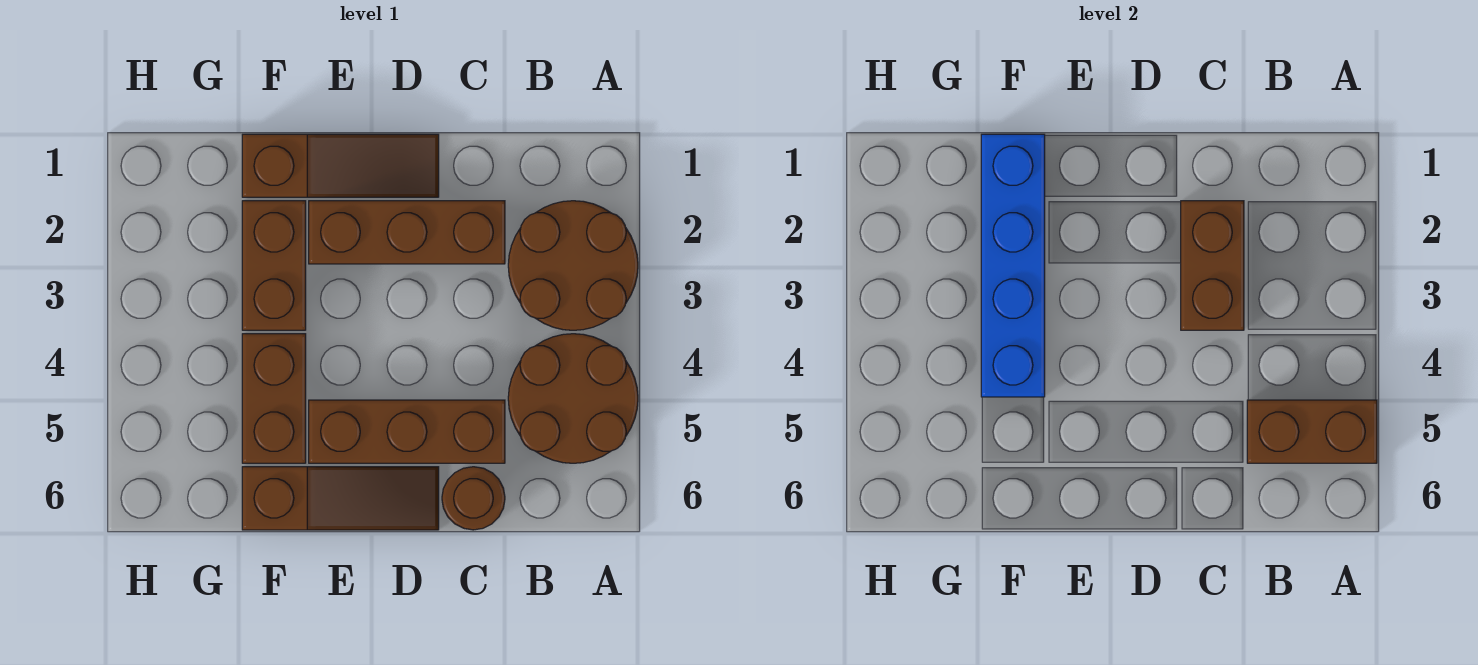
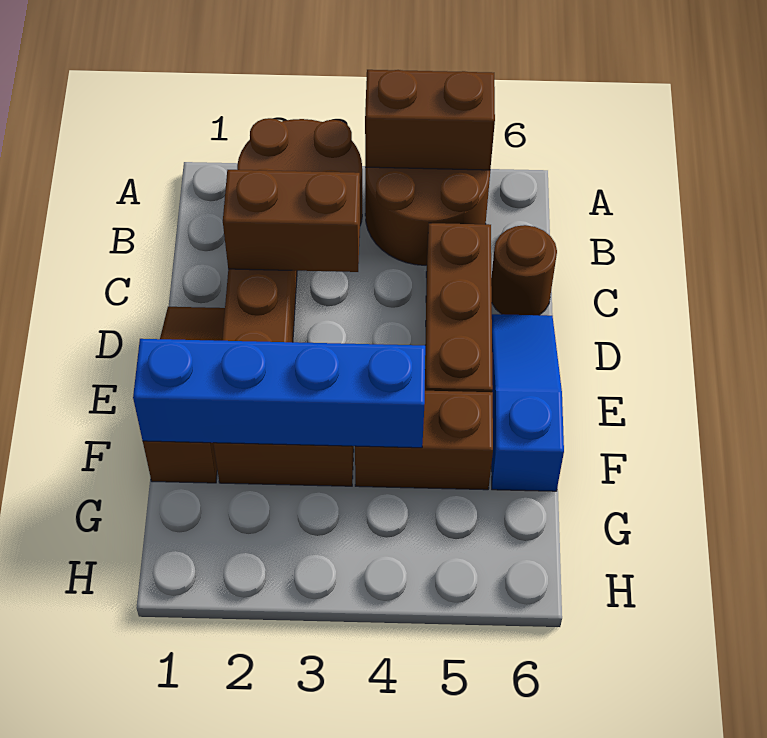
brown 1x2 brick [1247,400,1377,463] -> brown 1x2 brick turned to [365,70,495,170]
brown 1x3 slope [242,467,439,530] -> blue 1x3 slope [491,314,564,491]

